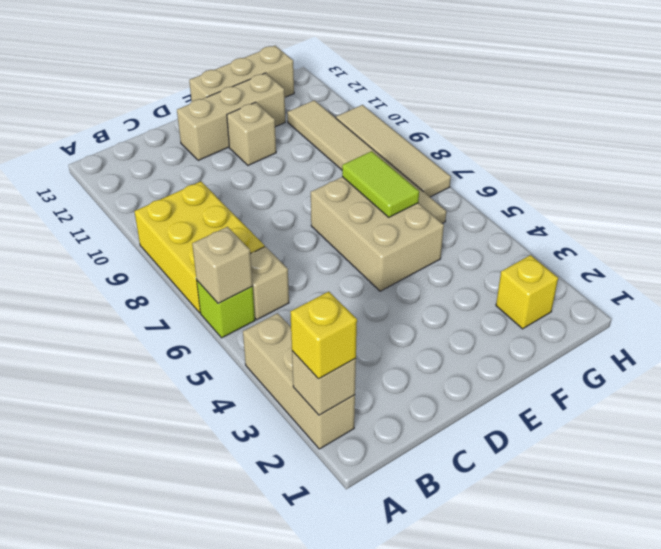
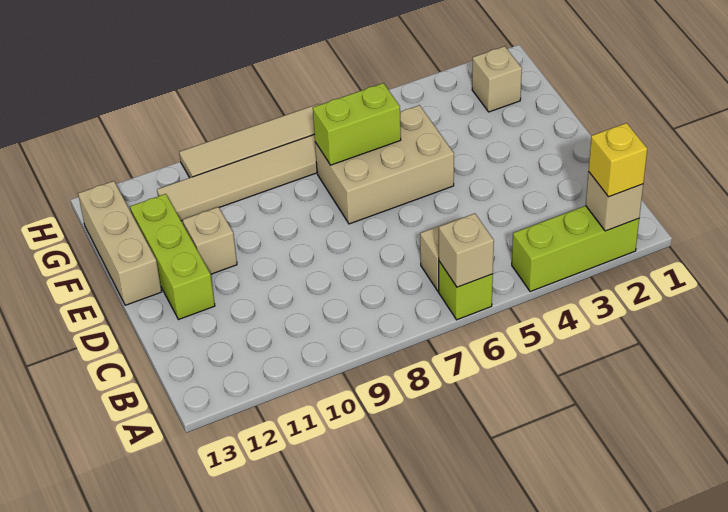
tan 1x3 brick [243,313,355,449] -> lime 1x3 brick [512,206,639,292]
yellow 2x3 brick [134,181,265,313] -> none
tan 1x3 brick [177,73,285,160] -> lime 1x3 brick [130,194,215,320]
lime 1x2 tile [342,151,419,217] -> lime 1x2 brick [313,83,401,165]
yellow 1x1 brick [496,255,558,329] -> tan 1x1 brick [472,46,522,112]

